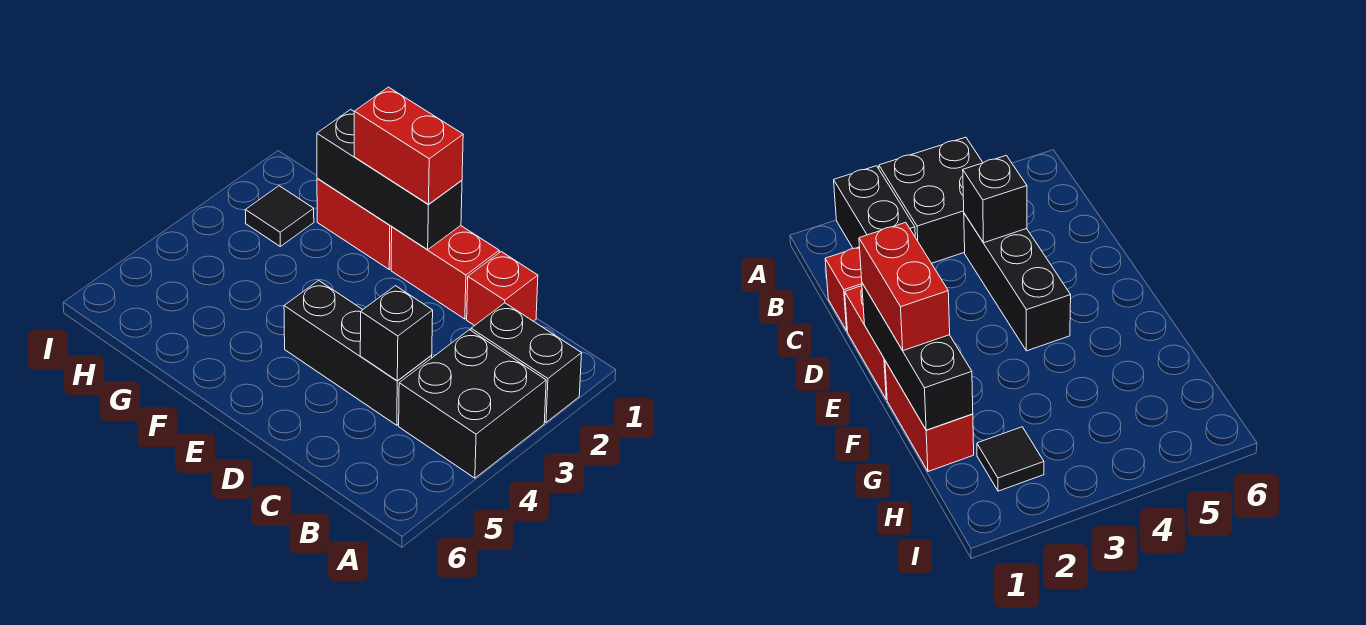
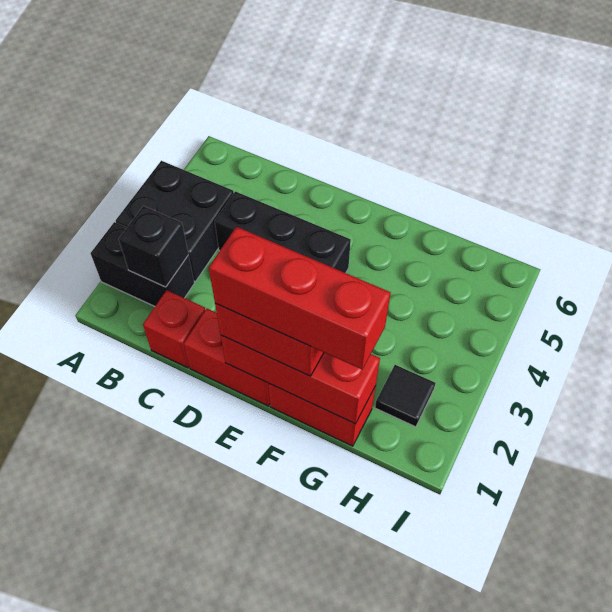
black 1x1 brick [360,286,433,381] -> black 1x1 brick moved to [119,206,189,287]
black 1x3 brick [317,110,462,250] -> red 1x3 brick [221,335,380,424]
none -> red 1x3 brick [209,227,390,369]

